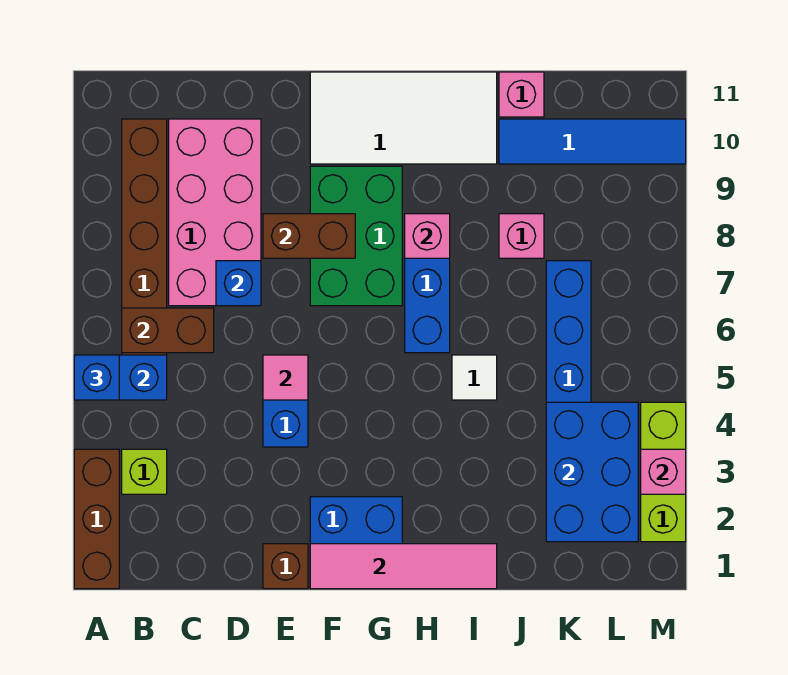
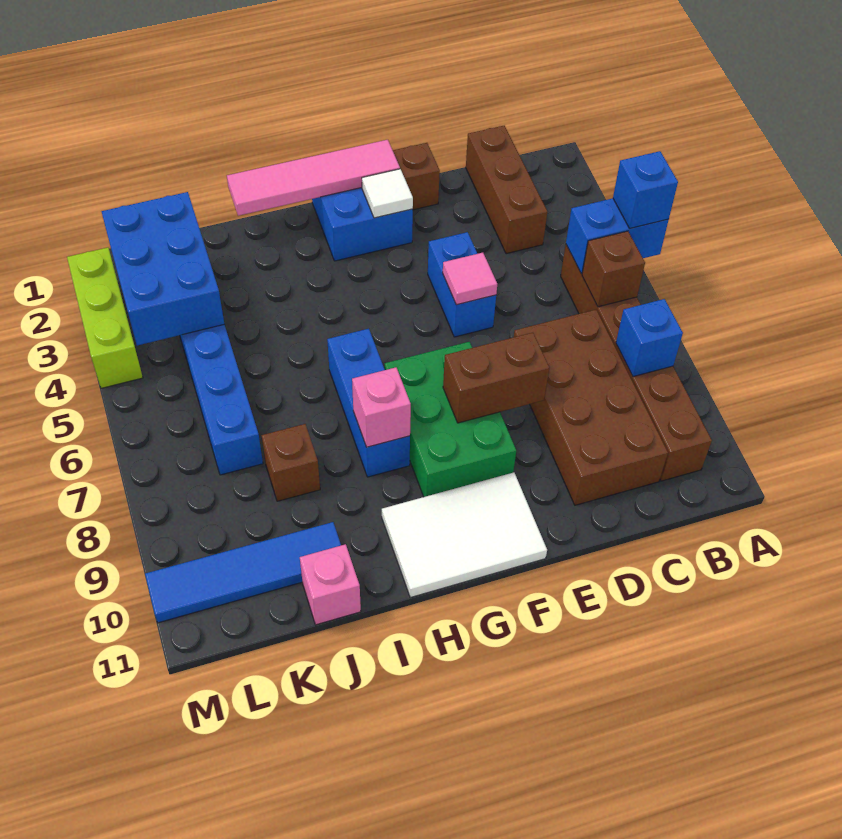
brown 1x3 brick [74,449,119,589] -> brown 1x3 brick moved to [466,126,547,254]
lime 1x1 brick [122,449,167,494] -> none
brown 1x2 brick [122,308,214,353] -> brown 1x1 brick [582,231,645,307]
pink 2x4 brick [169,119,261,306] -> brown 2x4 brick [514,310,668,505]
blue 1x1 brick [216,261,261,306] -> blue 1x1 brick moved to [616,299,683,377]
white 2x4 tile [310,72,497,164] -> white 2x3 tile [382,472,547,597]
white 1x1 tile [452,355,497,400] -> white 1x1 tile moved to [362,169,413,218]
pink 1x1 brick [499,214,544,258] -> brown 1x1 brick [261,424,320,501]
pink 1x1 brick [641,449,686,494] -> none

